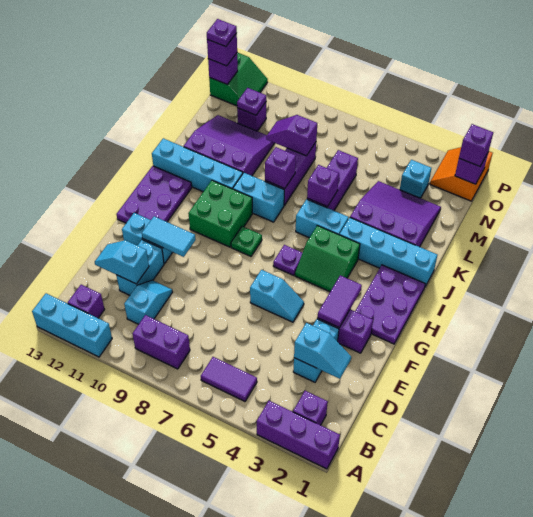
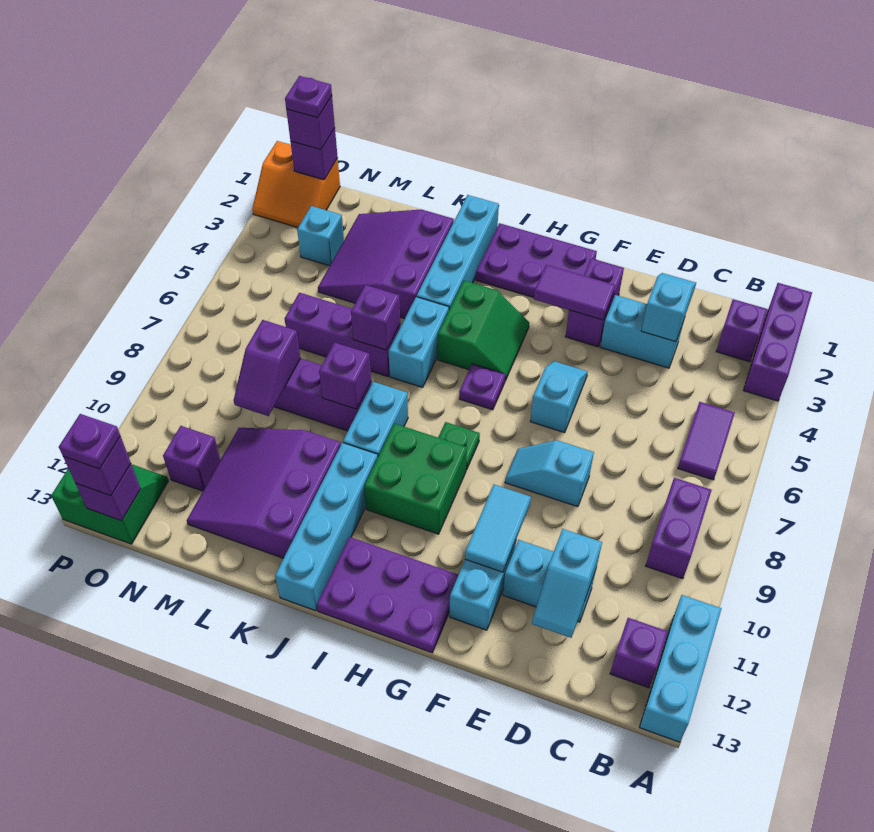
cyan 1x2 slope [124,280,172,324] -> cyan 1x2 slope moved to [505,440,594,507]
purple 1x1 plate [237,88,266,115] -> purple 1x1 plate moved to [285,76,332,118]

